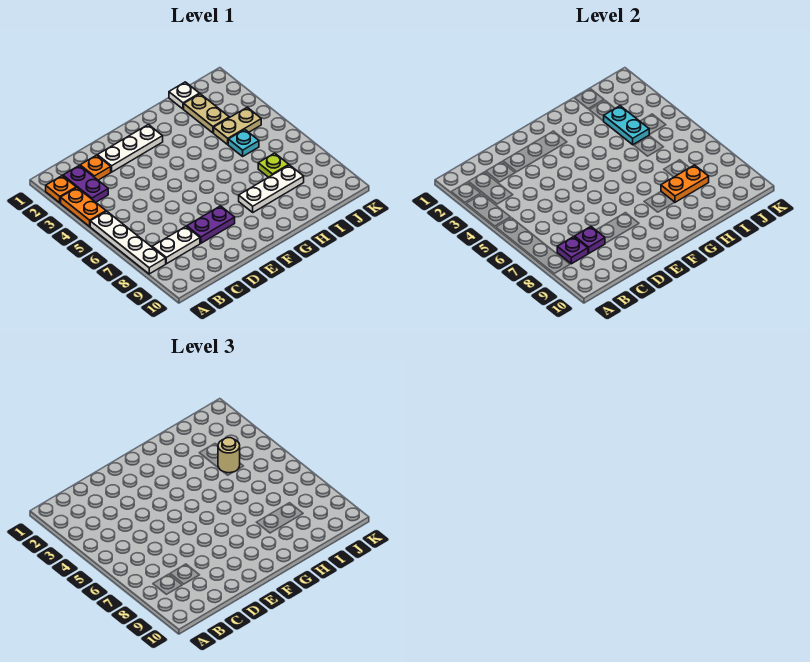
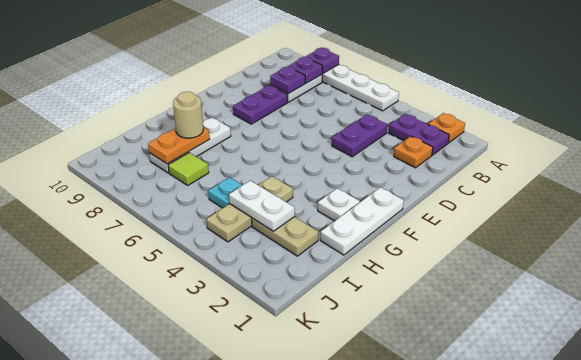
orange 1x2 plate [61,188,106,226] -> none
none -> purple 1x1 plate [305,48,339,73]
none -> purple 1x2 plate [332,115,387,157]
white 1x3 plate [97,125,163,172] -> white 1x3 plate moved to [320,187,404,255]
white 1x1 plate [169,82,199,109] -> white 1x1 plate moved to [318,188,360,221]
cyan 1x2 plate [604,106,649,145] -> white 1x2 plate [229,181,295,231]
tan 1x2 plate [214,107,261,145] -> tan 1x3 plate [206,176,293,242]
tan 1x1 round brick [218,438,240,473] -> tan 1x1 round brick moved to [173,92,203,138]
lime 1x1 plate [258,153,289,177] -> lime 1x1 tile [168,153,209,185]

